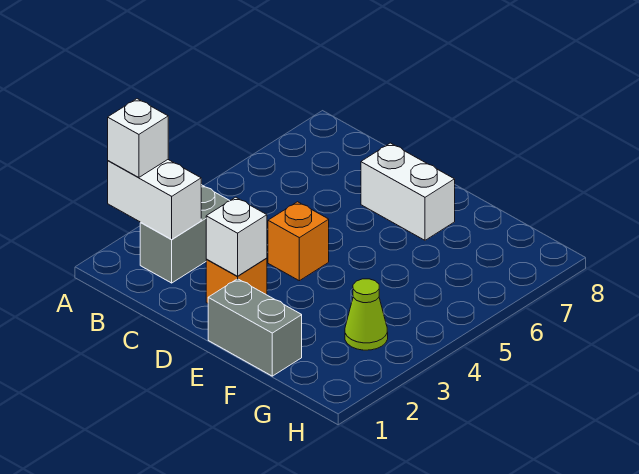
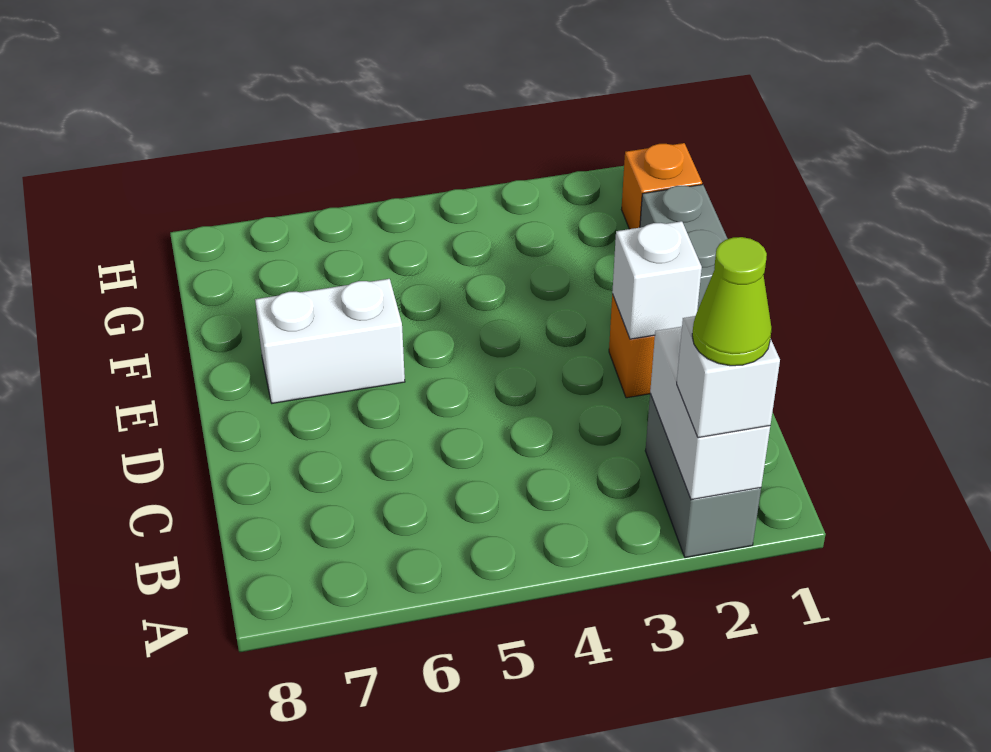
grey 1x2 brick [140,185,230,283] -> grey 1x2 brick turned to [645,394,761,558]
orange 1x1 brick [268,202,329,281] -> orange 1x1 brick moved to [622,143,702,229]
white 1x2 brick [361,143,455,240] -> white 1x2 brick turned to [255,279,405,403]
lime 1x1 cone [345,279,388,350] -> lime 1x1 cone moved to [692,237,772,366]

